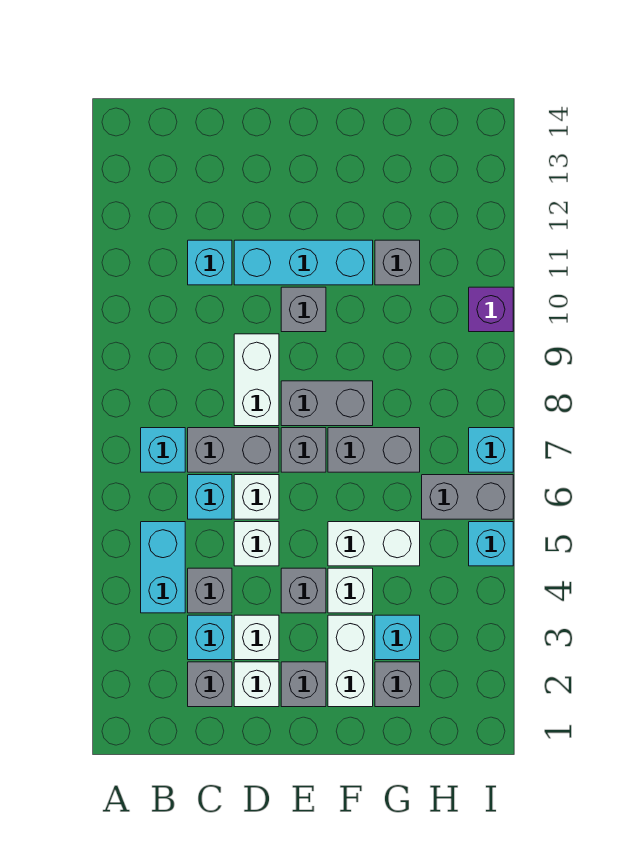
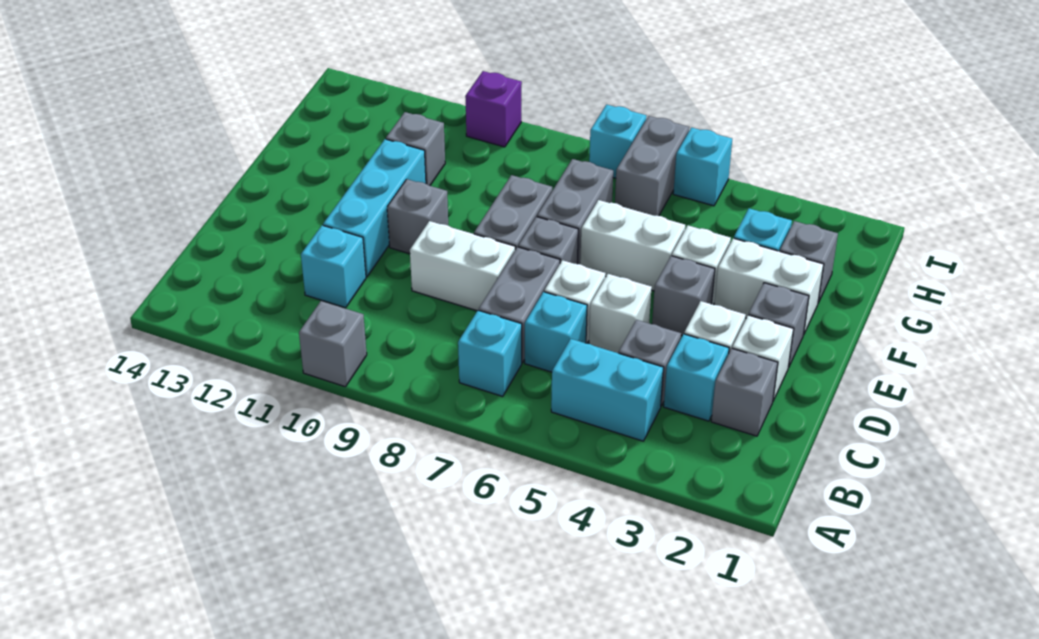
none -> grey 1x1 brick [299,301,367,387]
white 1x2 brick [328,522,420,566] -> white 1x2 brick turned to [580,200,685,291]

